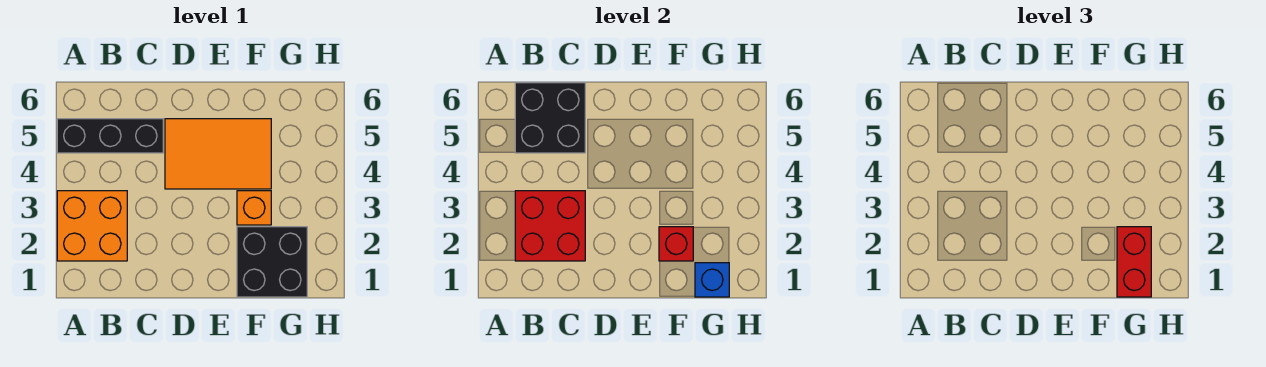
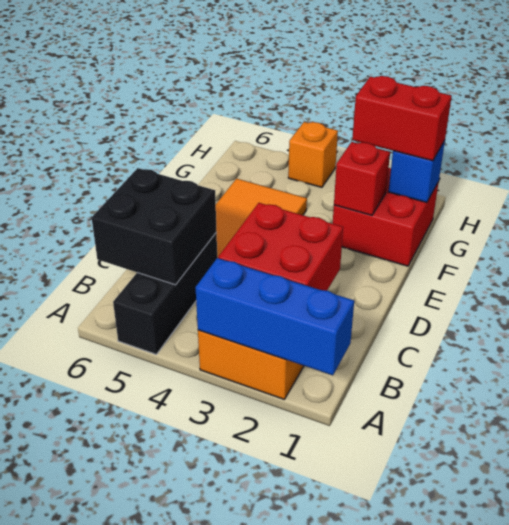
none -> blue 1x3 brick [195,258,354,375]
black 2x2 brick [237,227,307,297] -> red 2x2 brick [333,168,439,266]
orange 1x1 brick [237,191,271,225] -> orange 1x1 brick moved to [288,122,338,187]

